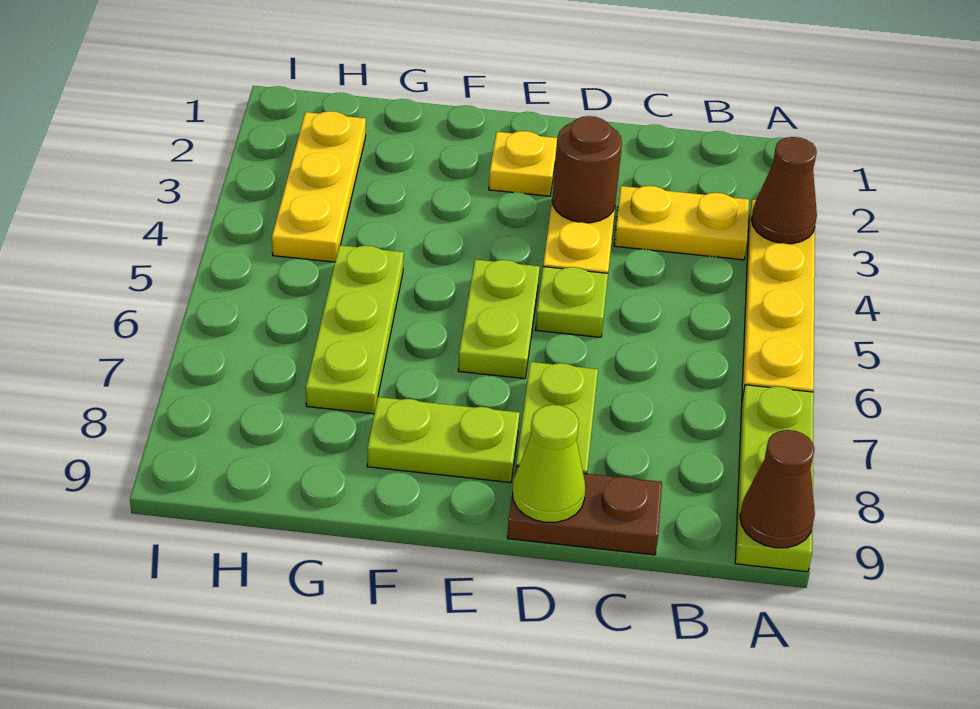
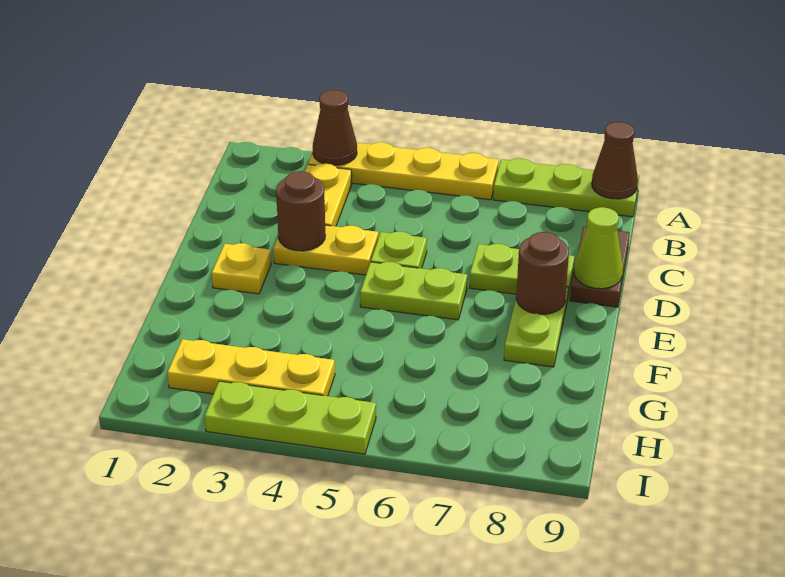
none -> brown 1x1 round brick [516,232,569,314]
lime 1x3 plate [306,245,404,414] -> lime 1x3 plate moved to [205,381,376,454]

